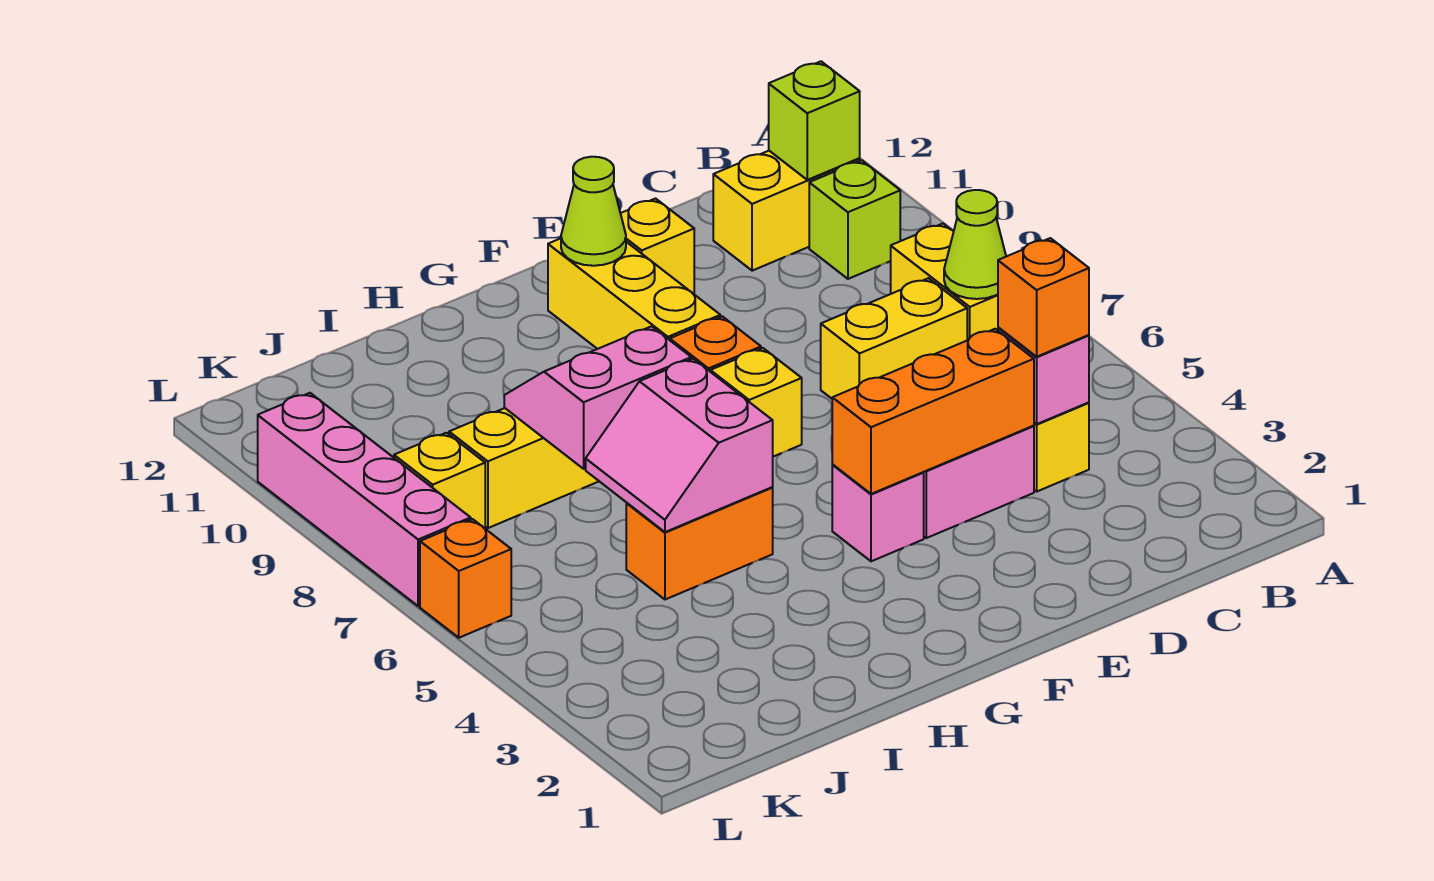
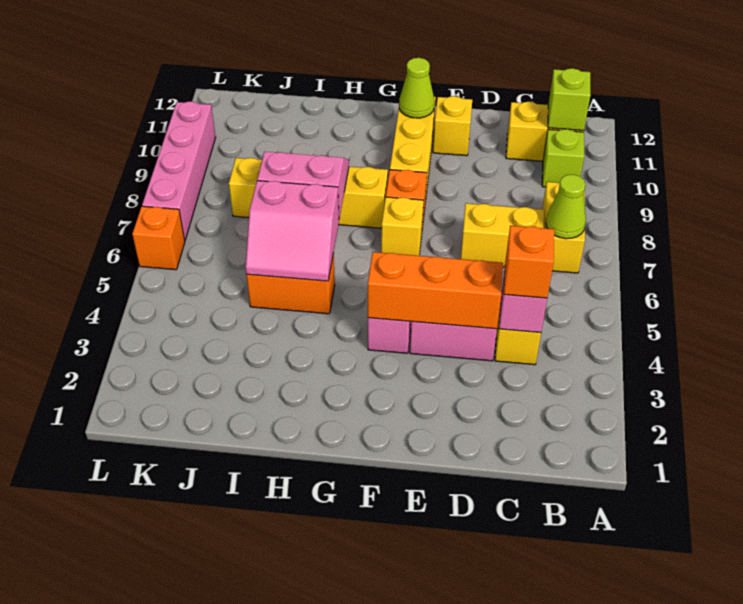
pink 2x2 slope [586,359,773,532] -> pink 2x2 slope turned to [246,181,339,281]
yellow 1x1 brick [394,433,485,528] -> none

